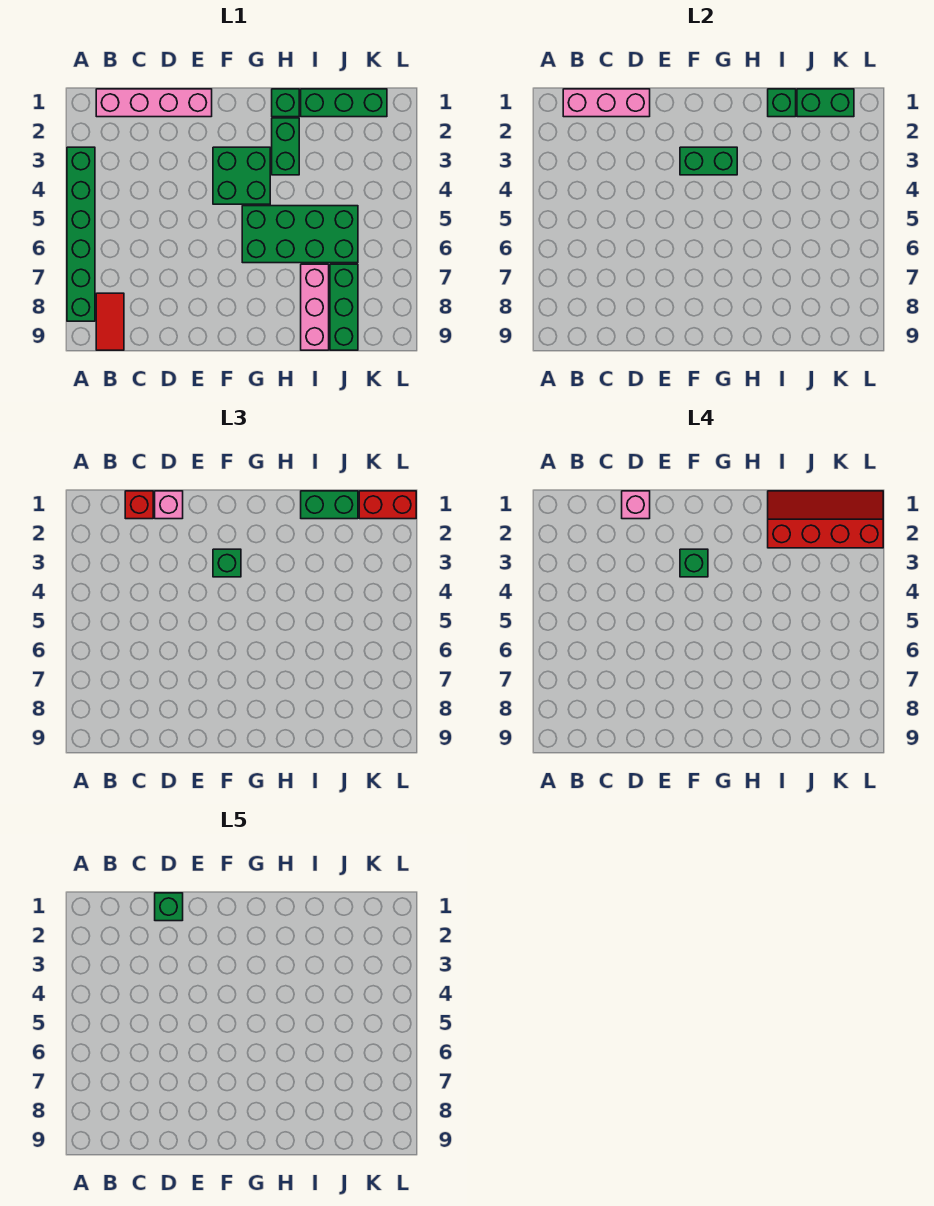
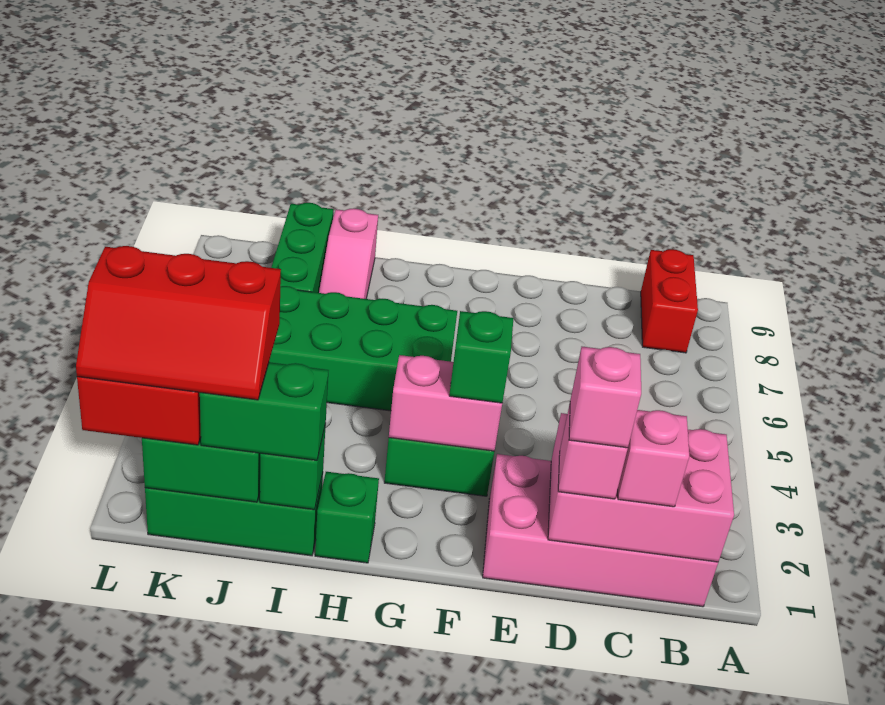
green 1x6 brick [67,147,95,321] -> none
pink 1x4 brick [96,89,212,117] -> pink 2x4 brick [483,454,718,607]
pink 1x3 brick [563,89,650,117] -> pink 2x3 brick [548,413,734,562]
red 1x2 tile [96,293,124,350] -> red 1x2 brick [641,249,698,353]
red 1x1 brick [125,491,153,519] -> pink 1x1 brick [618,410,689,507]
green 1x1 brick [155,893,183,921] -> none
green 1x2 brick [680,147,737,175] -> pink 1x2 brick [389,355,502,451]
green 1x1 brick [680,549,708,577] -> none
green 1x2 brick [272,118,299,175] -> none
red 2x4 slope [768,491,883,548] -> red 2x3 slope [76,246,281,400]
pink 1x3 brick [301,264,329,350] -> pink 1x3 slope [319,208,378,299]

